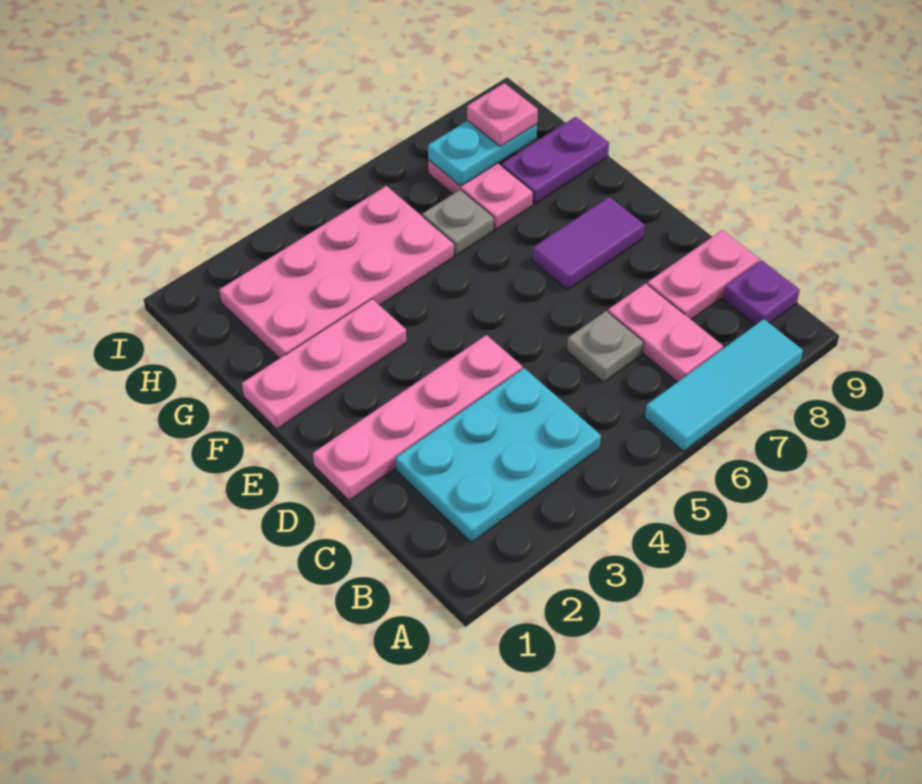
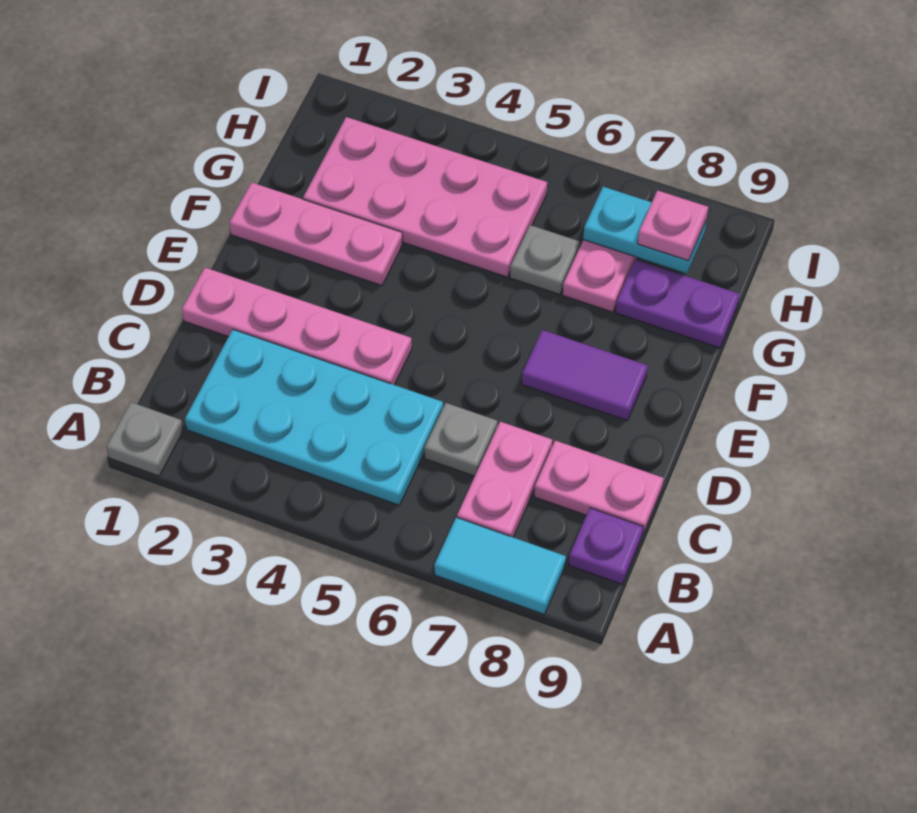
none -> grey 1x1 plate [106,402,183,476]
cyan 1x3 tile [645,319,803,451] -> cyan 1x2 tile [434,517,566,614]
cyan 2x3 plate [396,368,601,543] -> cyan 2x4 plate [185,330,443,505]

